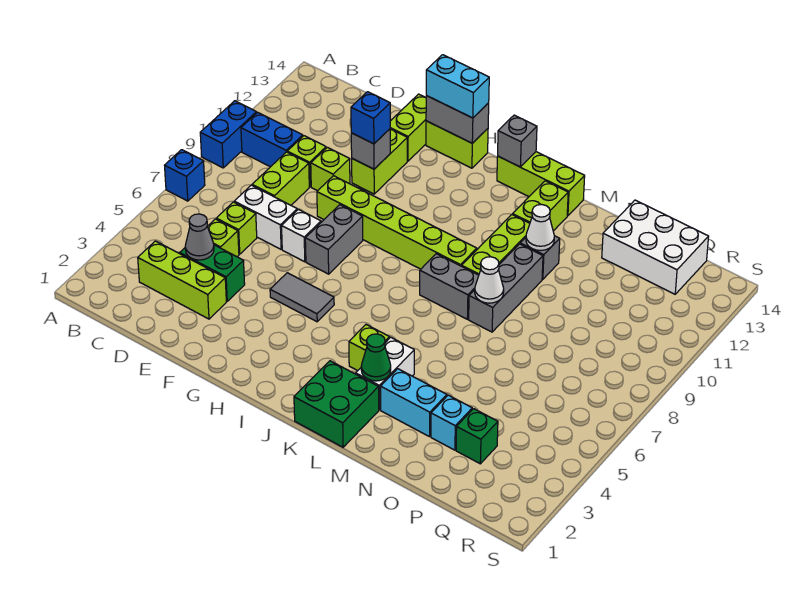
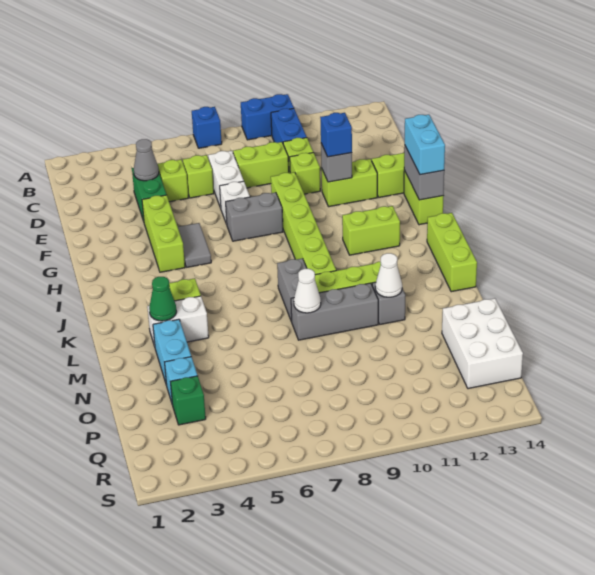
lime 1x3 brick [138,241,226,319] -> lime 1x3 brick moved to [142,195,185,272]
grey 1x1 brick [498,115,537,167] -> none
green 2x2 brick [294,361,379,447] -> none
lime 1x2 brick [513,181,568,231] -> lime 1x2 brick moved to [342,206,400,255]

